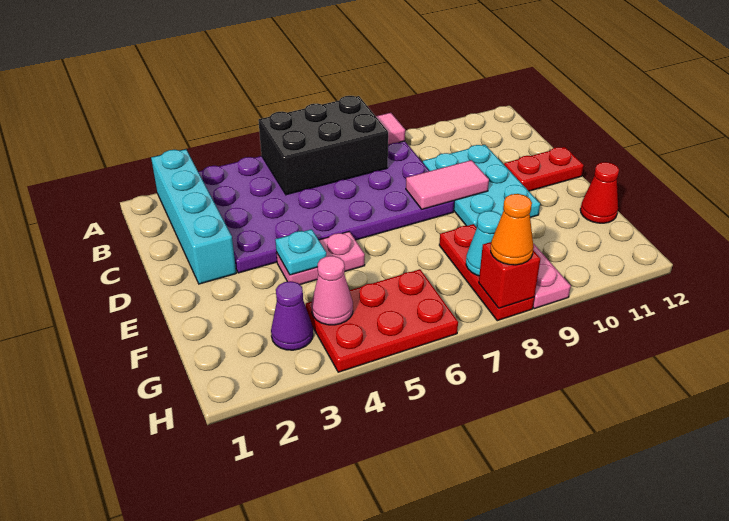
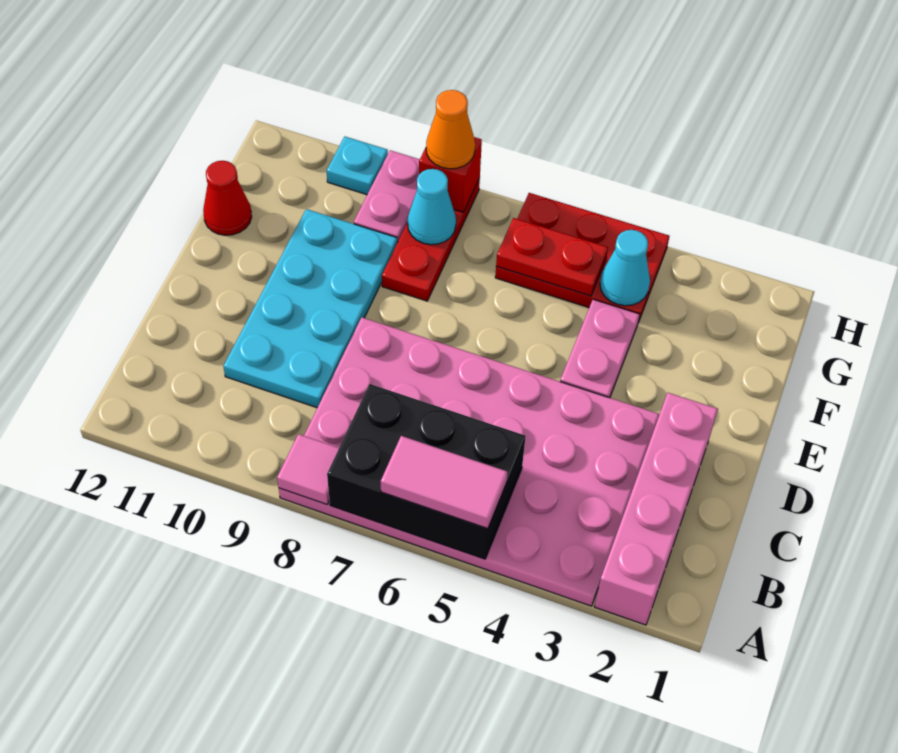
cyan 1x4 brick [151,149,236,284] -> pink 1x4 brick [594,393,718,625]
purple 4x6 plate [198,141,454,273] -> pink 4x6 plate [279,317,659,606]
cyan 2x3 plate [423,145,540,228] -> cyan 2x4 plate [223,209,398,408]
pink 1x2 tile [406,160,489,209] -> pink 1x2 tile moved to [381,436,508,529]
red 1x2 plate [504,147,584,191] -> red 1x2 plate moved to [496,218,608,296]
pink 1x2 plate [276,232,365,285] -> pink 1x2 plate turned to [560,299,640,398]
cyan 1x1 plate [275,229,326,275] -> cyan 1x1 plate moved to [327,137,388,195]
purple 1x1 cone [271,281,313,350] -> none
pink 1x1 cone [311,256,353,325] -> cyan 1x1 cone [600,230,650,306]

